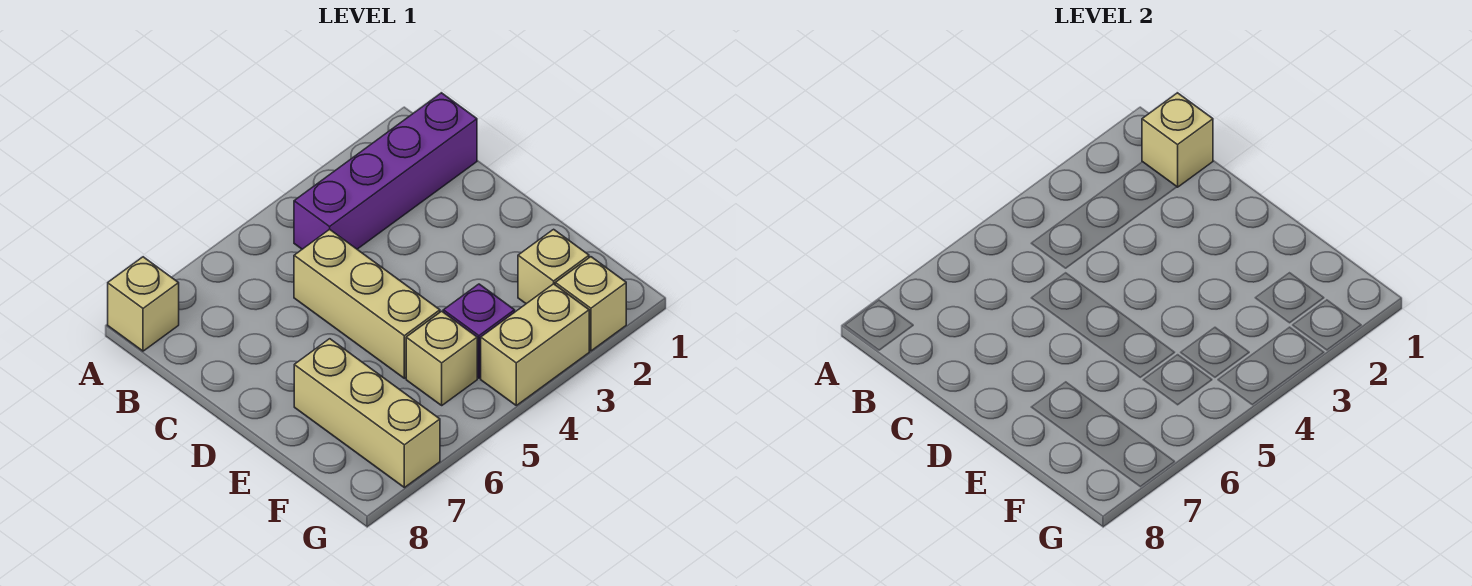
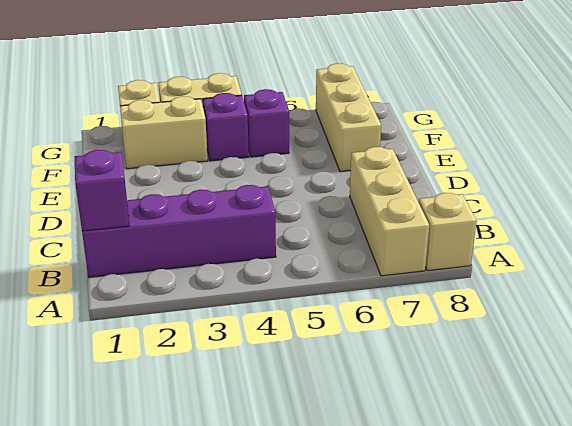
tan 1x1 brick [1142,93,1213,187] -> purple 1x1 brick [74,150,129,231]
tan 1x3 brick [294,229,440,378] -> tan 1x3 brick moved to [350,147,429,276]
tan 1x1 brick [518,229,589,304] -> tan 1x2 brick [120,96,208,169]
tan 1x1 brick [406,311,477,405] -> purple 1x1 brick [244,89,289,157]

